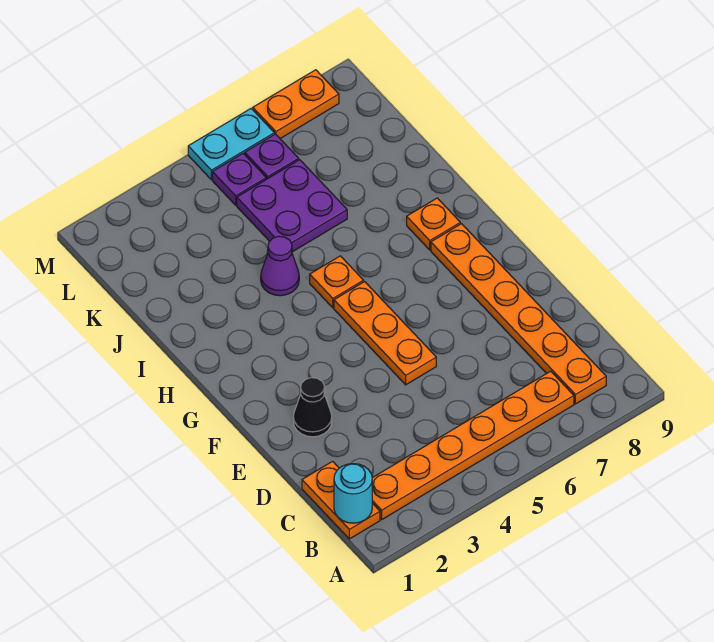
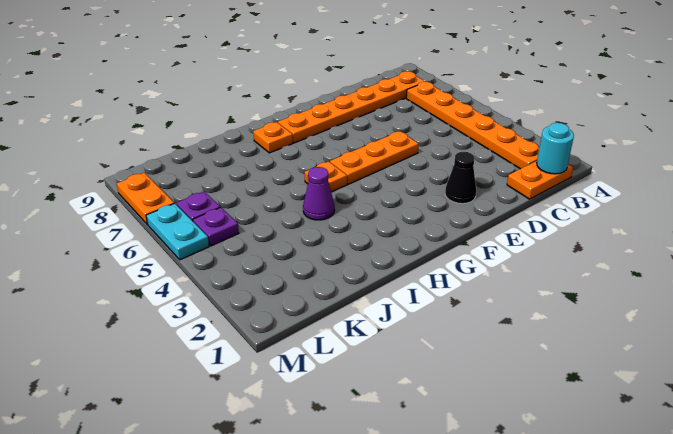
purple 2x2 plate [237,160,347,252] -> none

